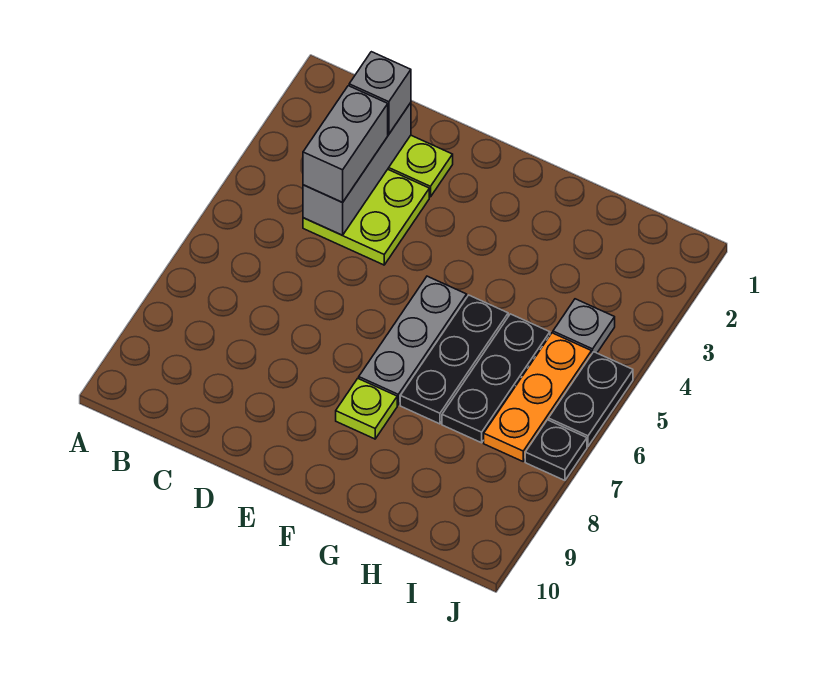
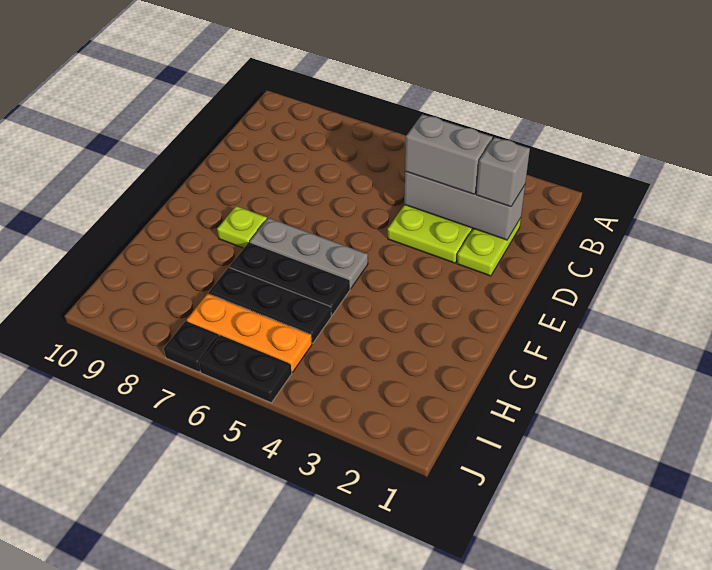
grey 1x1 plate [553,299,615,353] -> none

